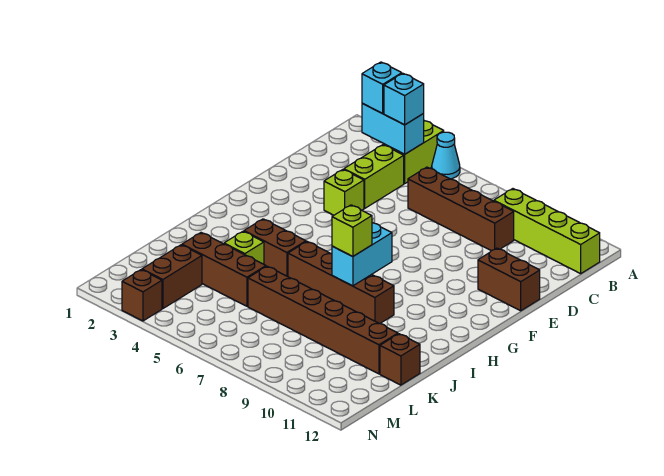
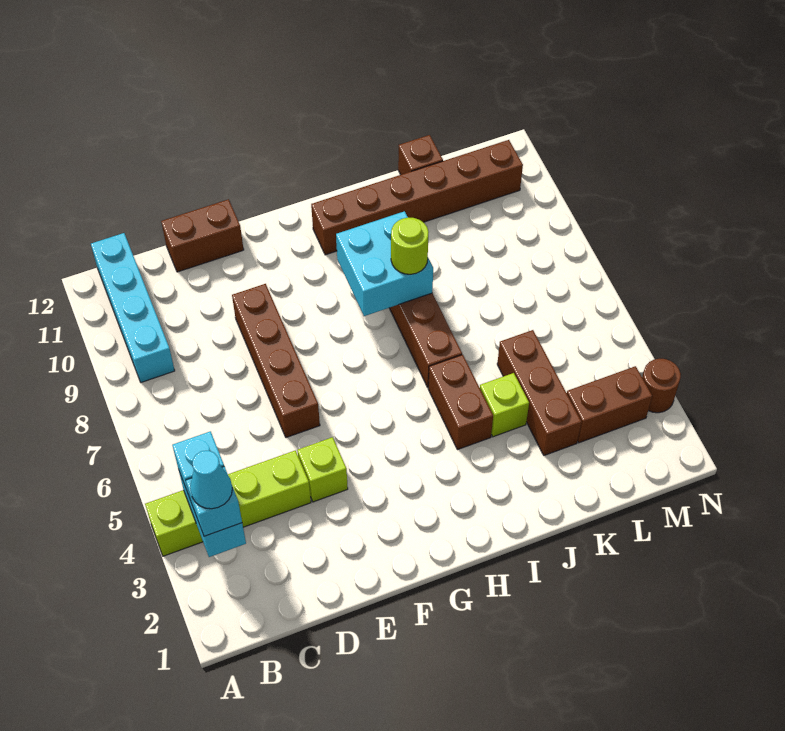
cyan 1x1 cone [432,132,460,179] -> cyan 1x1 cone moved to [190,451,232,509]
lime 1x4 brick [494,189,600,274] -> cyan 1x4 brick [91,233,175,382]
brown 1x4 brick [408,167,514,251] -> brown 1x4 brick moved to [232,284,320,437]
brown 1x2 brick [478,248,540,311] -> brown 1x2 brick turned to [161,199,244,272]
cyan 1x2 brick [332,223,392,286] -> cyan 2x2 brick [336,211,433,316]
lime 1x1 brick [332,205,372,257] -> lime 1x1 round brick [391,217,428,274]
brown 1x6 brick [248,266,398,374] -> brown 1x6 brick turned to [311,140,523,255]
brown 1x1 brick [122,270,162,321] -> brown 1x1 round brick [642,359,681,413]

